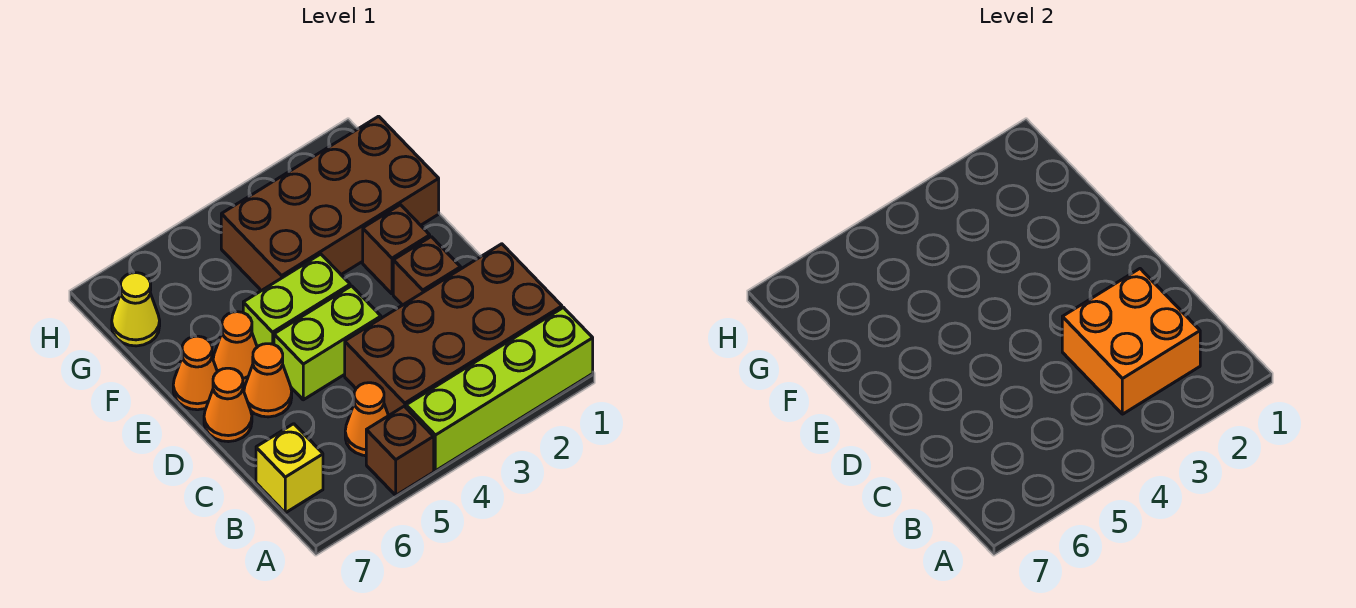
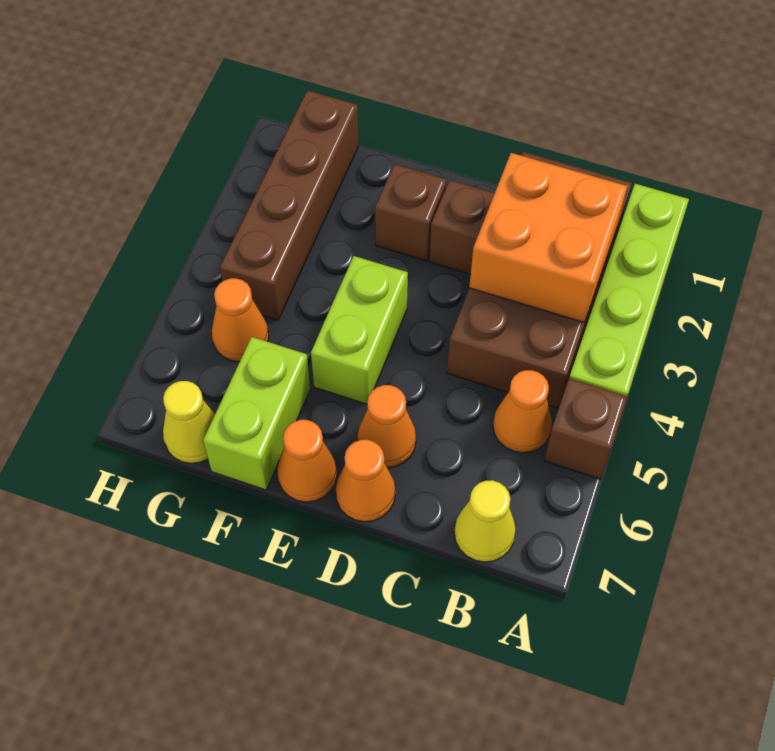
yellow 1x1 brick [256,424,323,513] -> yellow 1x1 cone [454,480,516,562]
lime 1x2 brick [274,286,381,400] -> lime 1x2 brick moved to [203,337,310,490]
orange 1x1 cone [213,312,257,384] -> orange 1x1 cone moved to [212,278,269,362]
brown 2x4 brick [221,116,439,291] -> brown 1x4 brick [220,90,359,320]

